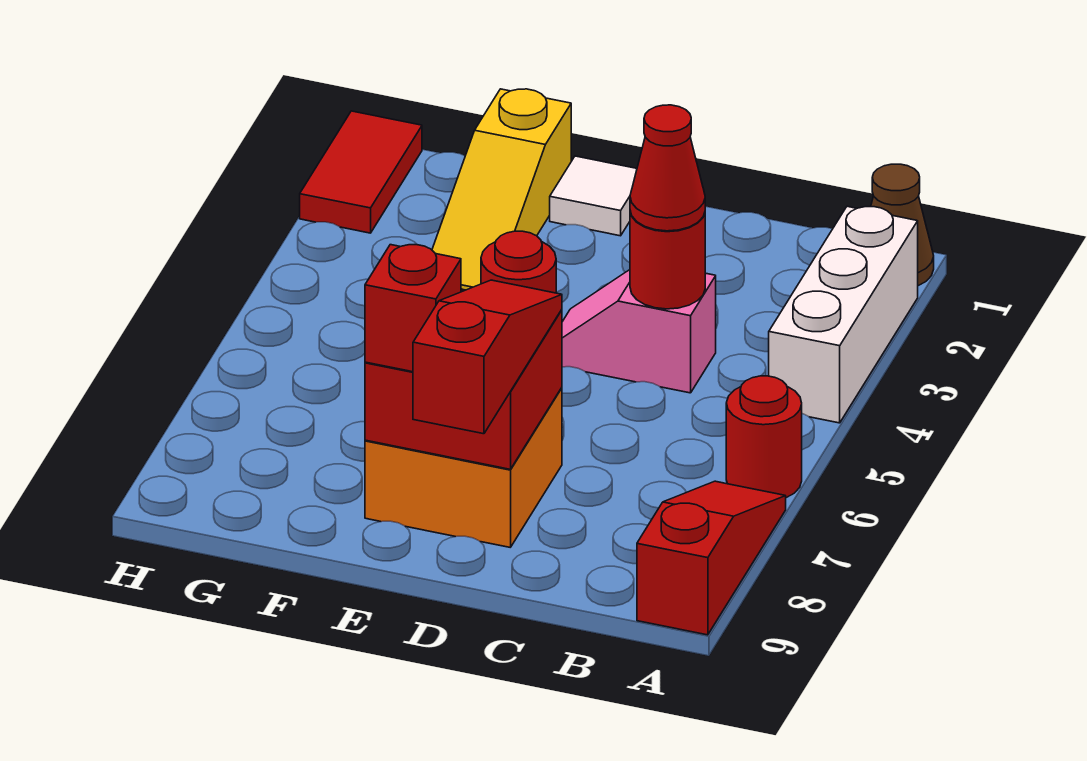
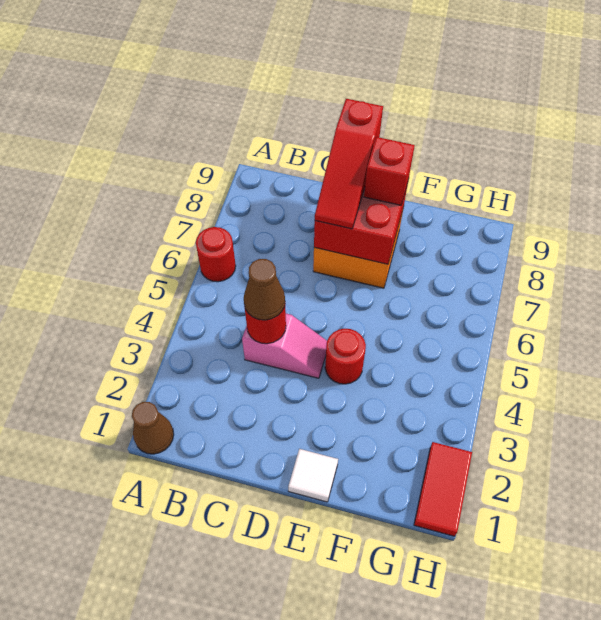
white 1x3 brick [769,206,918,423] -> none
red 1x3 slope [637,481,786,635] -> none
red 1x1 cone [630,105,705,231] -> brown 1x1 cone [244,259,285,320]
yellow 1x3 slope [432,89,571,290] -> none

